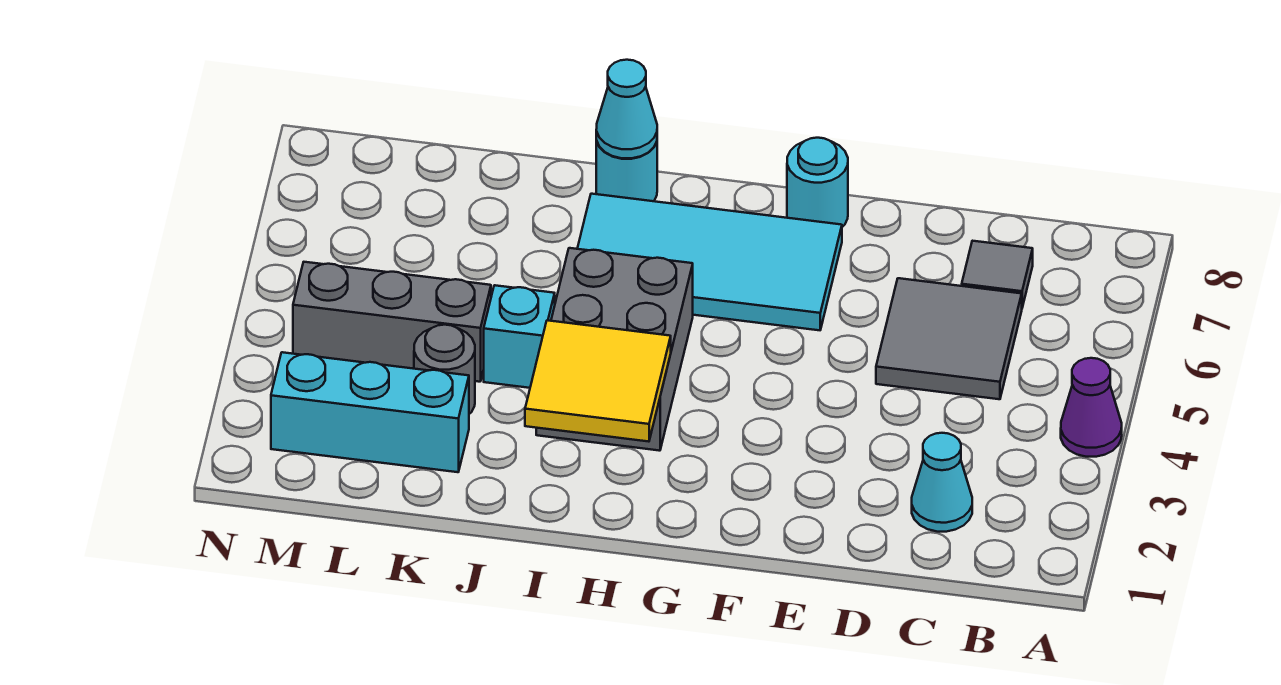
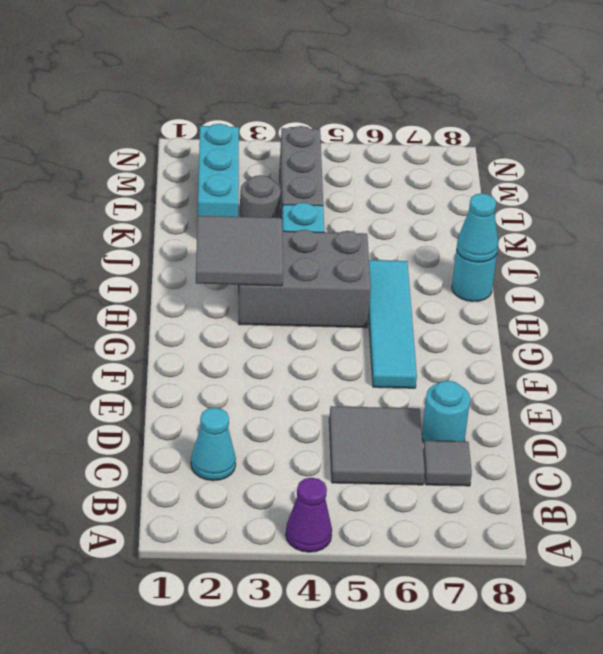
cyan 2x4 tile [577,194,842,330] -> cyan 1x4 tile [368,260,417,388]
cyan 1x1 round brick [787,138,848,227] -> cyan 1x1 round brick moved to [422,381,470,442]
yellow 2x2 tile [525,320,671,442] -> grey 2x2 tile [196,216,283,286]

